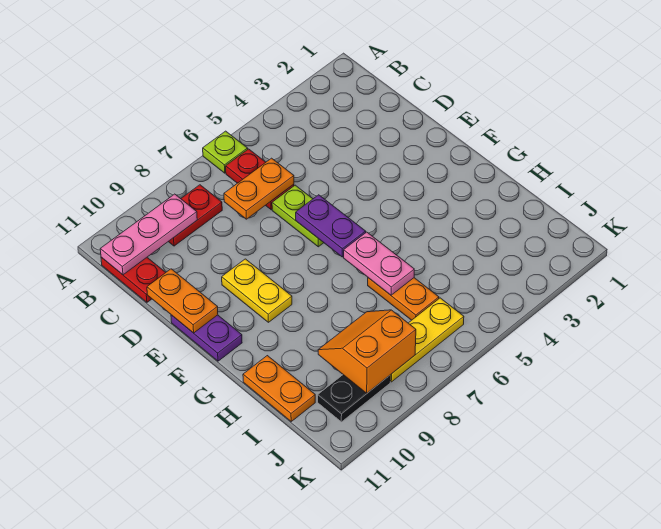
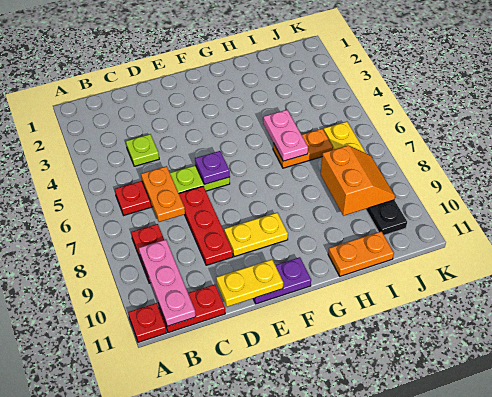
lime 1x1 plate [203,131,248,173] -> lime 1x1 plate moved to [126,134,159,166]
none -> red 1x1 plate [128,303,166,342]
none -> red 1x3 plate [179,186,233,265]
orange 1x2 plate [147,269,218,333] -> yellow 1x2 plate [216,260,283,307]
purple 1x2 plate [296,195,366,257] -> purple 1x1 plate [195,151,230,184]
pink 1x2 plate [344,232,414,295] -> pink 1x2 plate turned to [263,110,308,161]
orange 2x2 slope [318,310,416,393] -> orange 2x2 slope turned to [321,146,395,216]

